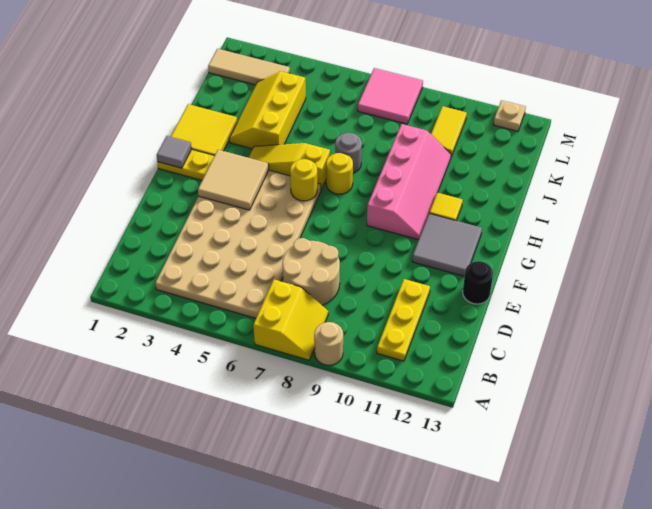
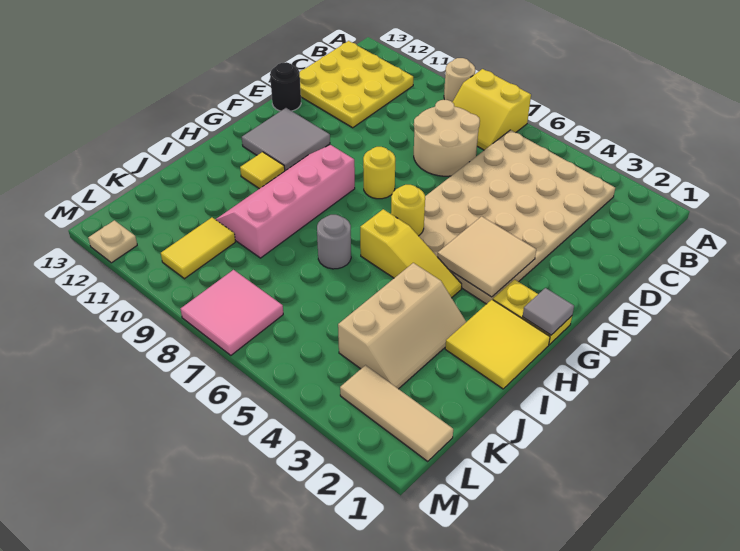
yellow 2x2 slope [253,279,328,360] -> yellow 2x2 slope turned to [452,69,531,150]
yellow 1x3 plate [377,279,430,361] -> yellow 3x3 plate [300,41,413,128]
yellow 1x1 round brick [326,153,353,194] -> yellow 1x1 round brick moved to [363,147,395,199]
yellow 2x3 slope [229,71,306,149] -> tan 2x3 slope [338,263,466,389]

